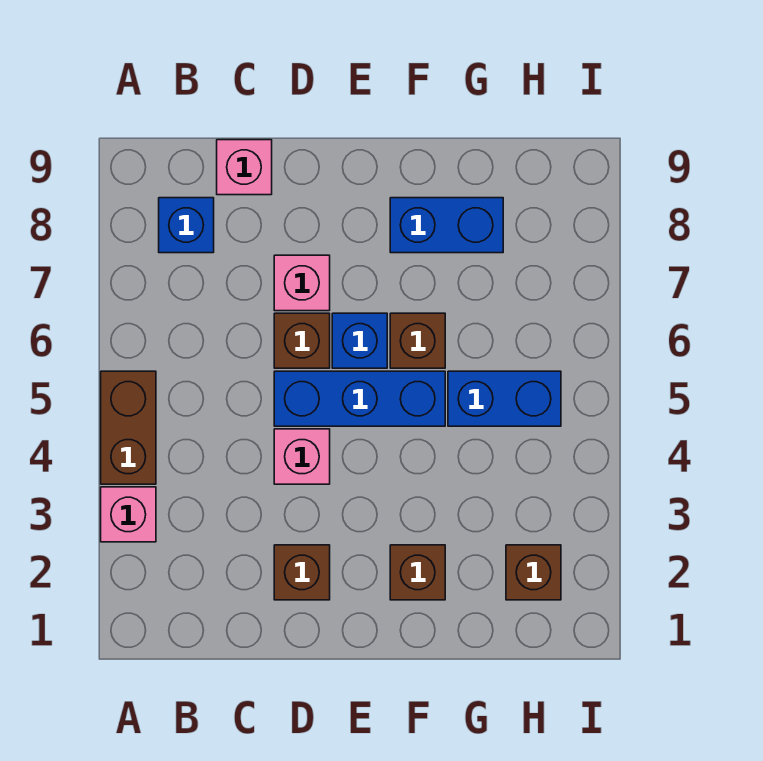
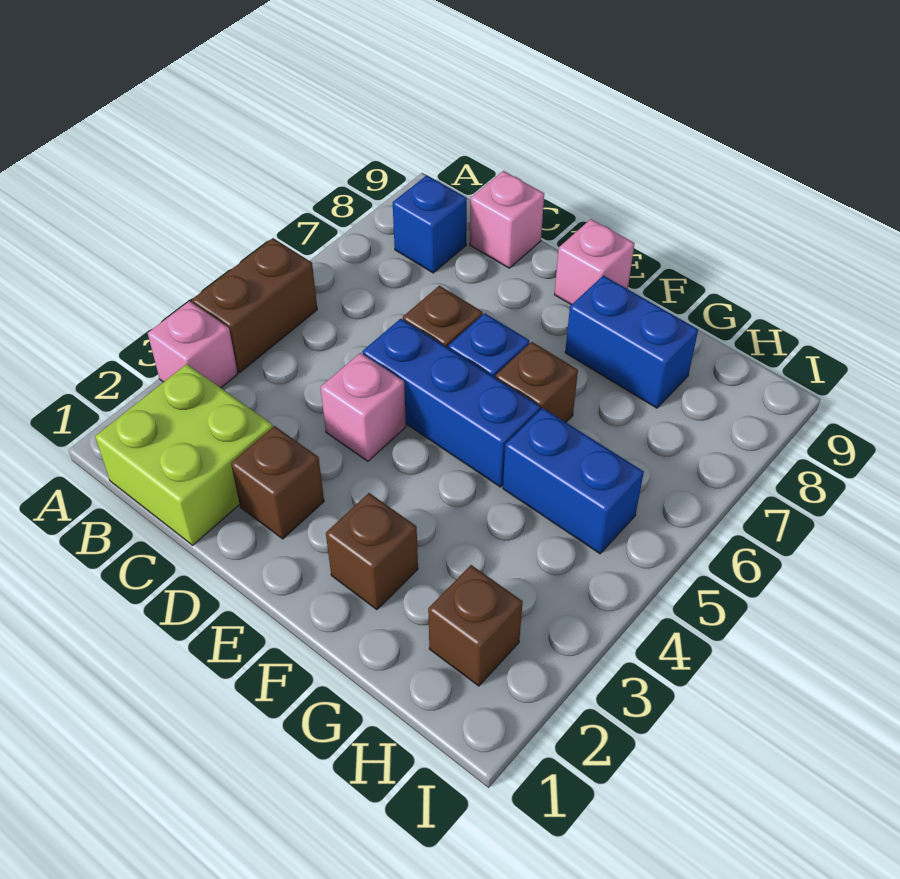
none -> lime 2x2 brick [95,364,273,545]
pink 1x1 brick [274,255,330,311] -> pink 1x1 brick moved to [555,219,635,305]

